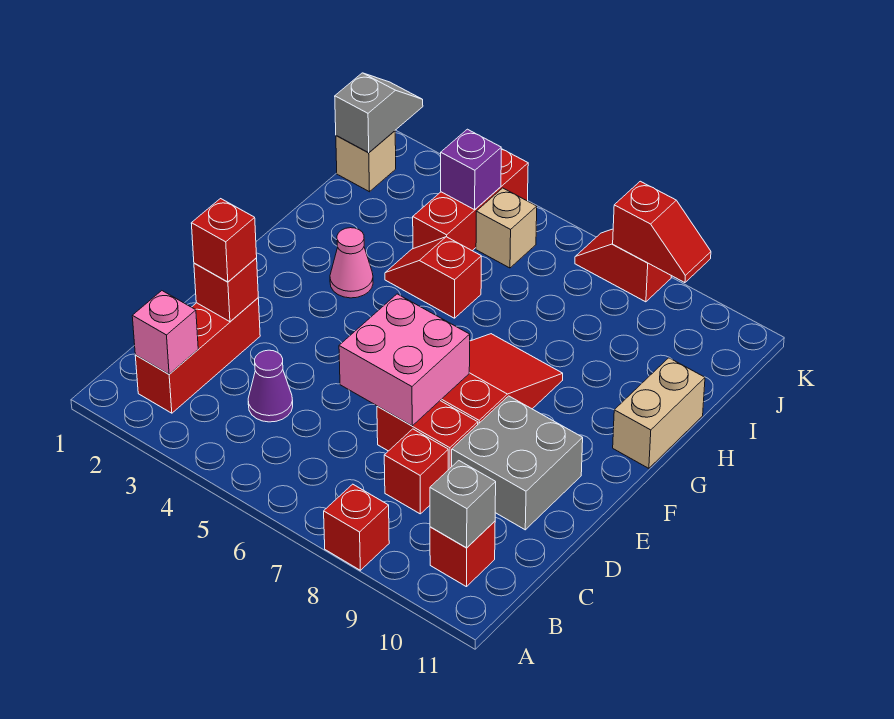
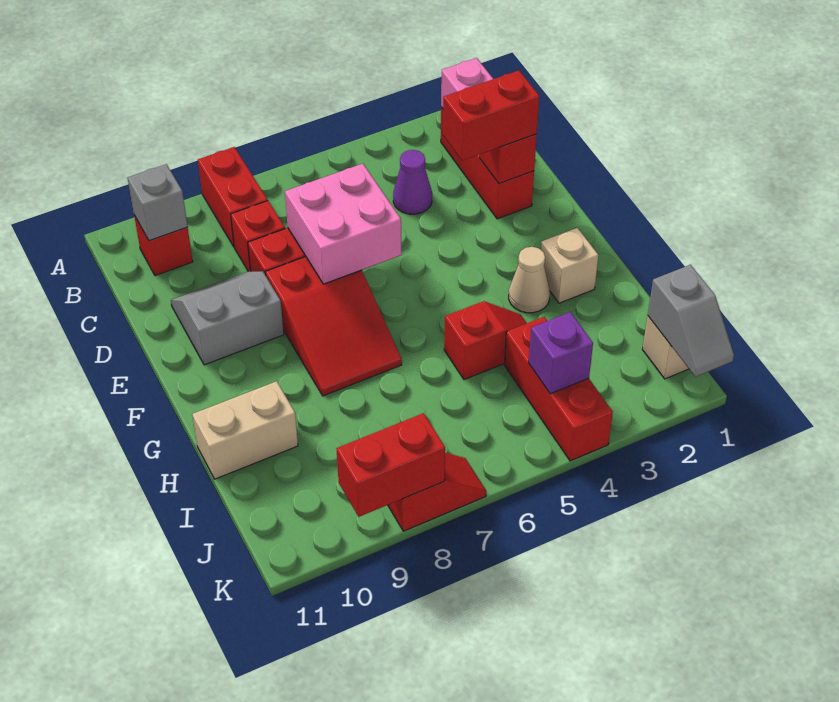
red 1x1 brick [324,484,389,570] -> red 1x2 brick [198,147,268,247]
red 1x1 brick [191,199,257,282] -> red 1x2 brick [443,70,539,161]
grey 2x2 brick [452,396,583,530] -> grey 2x2 slope [171,271,284,365]
pink 1x1 cone [330,228,373,298] -> tan 1x1 cone [509,247,550,313]
tan 1x2 brick [613,358,705,468] -> tan 1x2 brick turned to [192,381,298,479]
tan 1x1 brick [476,188,537,268] -> tan 1x1 brick moved to [541,228,599,303]
red 1x2 slope [613,181,711,283] -> red 1x2 brick [336,413,445,517]

